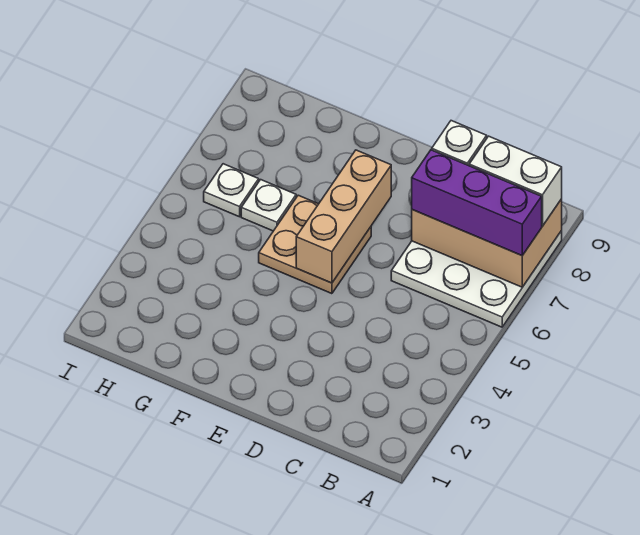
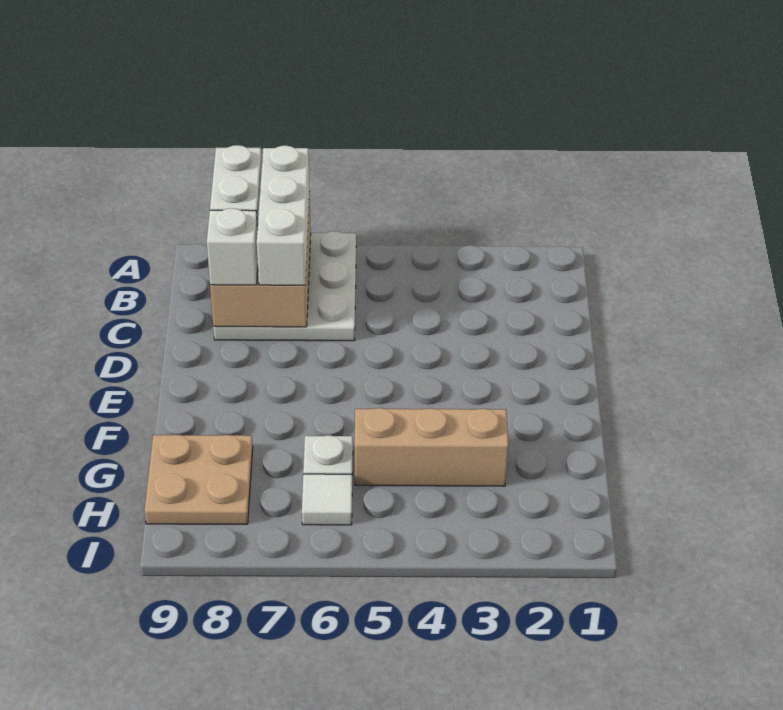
purple 1x3 brick [412,150,542,256] -> white 1x3 brick [257,146,310,285]
tan 2x2 plate [259,195,371,294] -> tan 2x2 plate moved to [145,435,253,524]
tan 1x3 brick [296,150,391,283] -> tan 1x3 brick moved to [355,408,508,486]
white 1x1 plate [204,164,259,217] -> white 1x1 tile [302,474,352,525]

